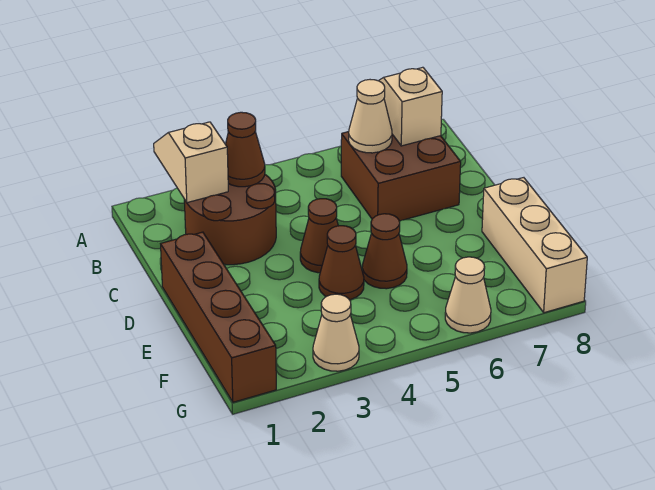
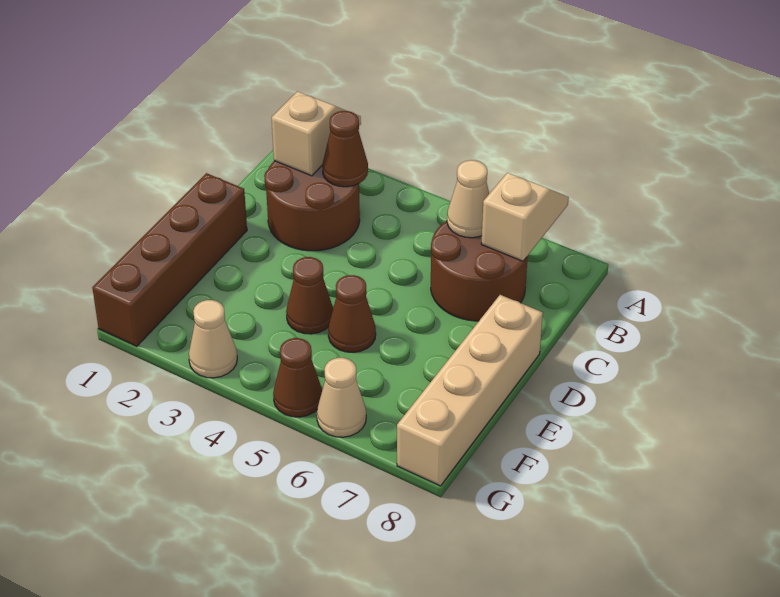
brown 2x2 brick [341,132,461,221] -> brown 2x2 round brick [431,221,528,321]
brown 1x1 cone [300,199,338,273] -> brown 1x1 cone moved to [273,338,322,417]
tan 1x3 brick [482,178,587,313] -> tan 1x4 brick [397,295,543,486]

